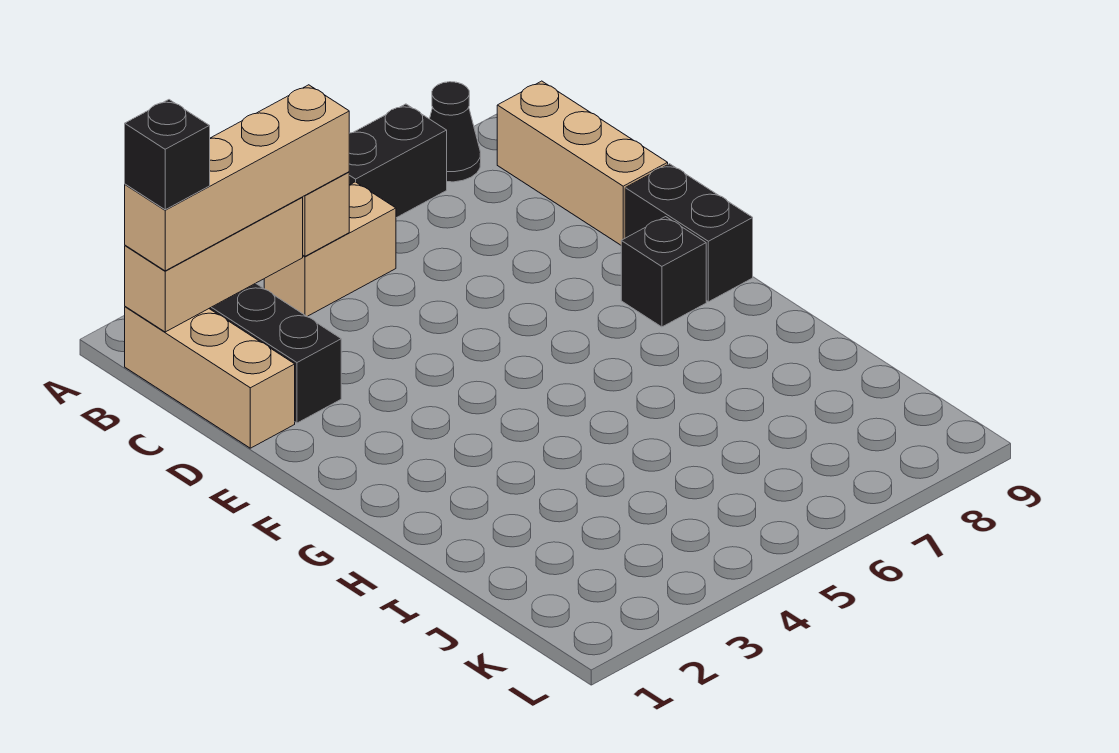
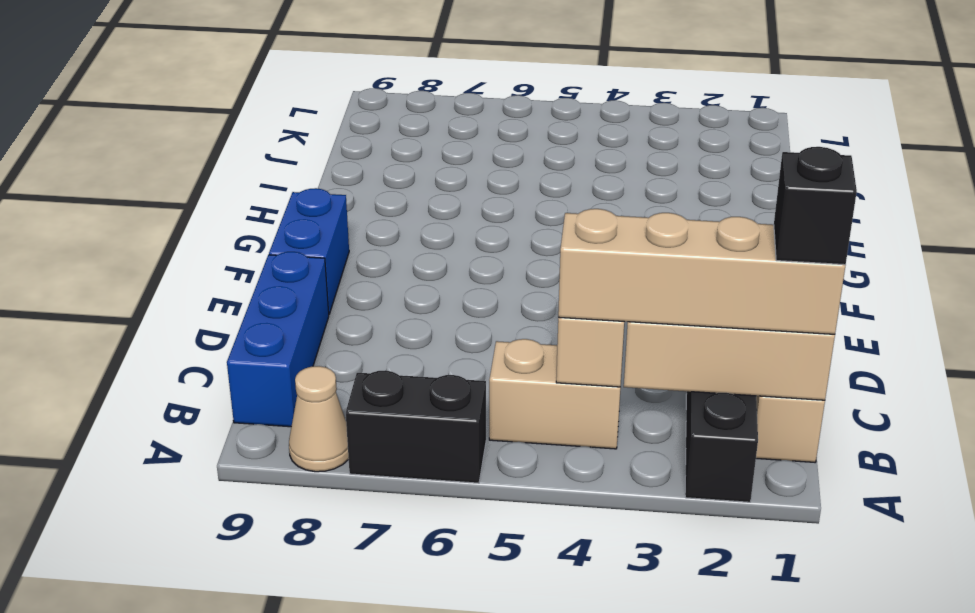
black 1x1 cone [430,82,481,182] -> tan 1x1 cone [289,366,349,472]
tan 1x3 brick [497,81,668,245] -> blue 1x3 brick [227,252,329,427]
black 1x2 brick [625,164,753,302] -> blue 1x2 brick [269,188,349,314]
black 1x1 brick [621,217,706,327] -> none

